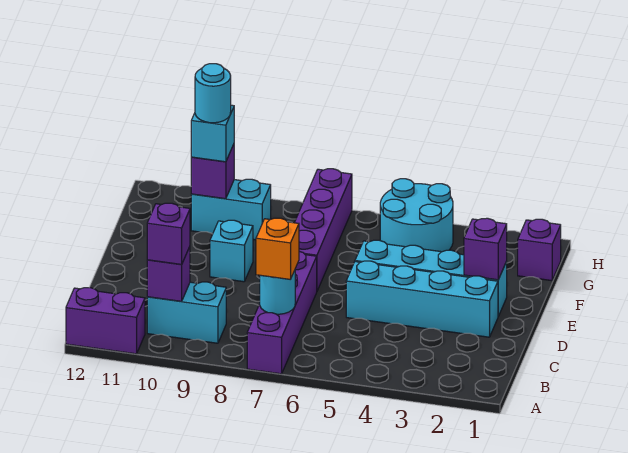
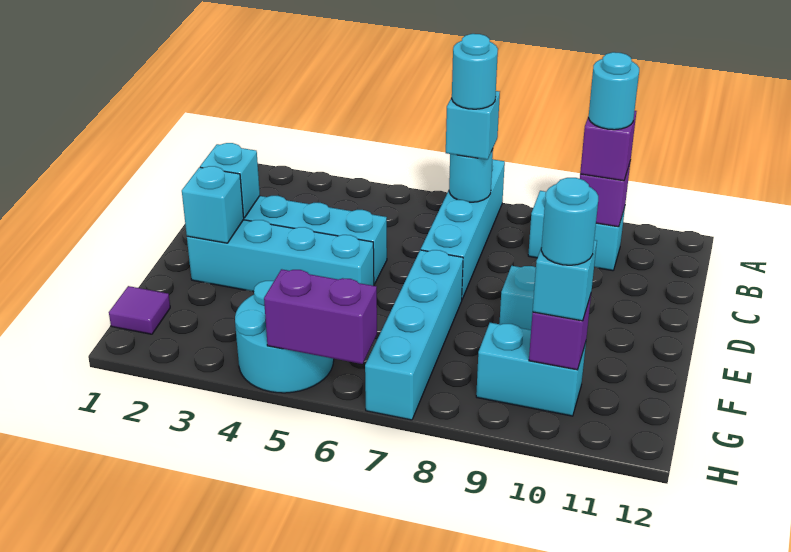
purple 1x4 brick [247,251,317,374] -> cyan 1x4 brick [421,159,505,299]
purple 1x2 brick [66,288,145,354] -> purple 1x2 brick moved to [264,269,377,364]
orange 1x1 brick [256,218,299,279] -> cyan 1x1 brick [446,91,500,160]
none -> cyan 1x1 round brick [452,34,498,109]
none -> cyan 1x1 round brick [589,52,639,130]
none -> cyan 1x1 brick [200,143,260,218]
purple 1x1 brick [464,218,507,280] -> cyan 1x1 brick [182,166,244,243]
purple 1x4 brick [295,169,352,291] -> cyan 1x4 brick [365,250,463,420]
purple 1x1 brick [518,219,561,281] -> purple 1x1 tile [109,286,170,334]

